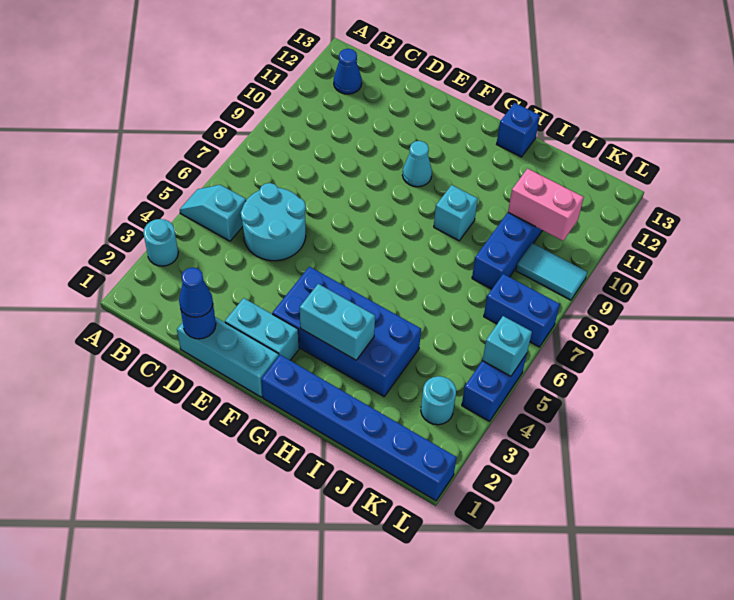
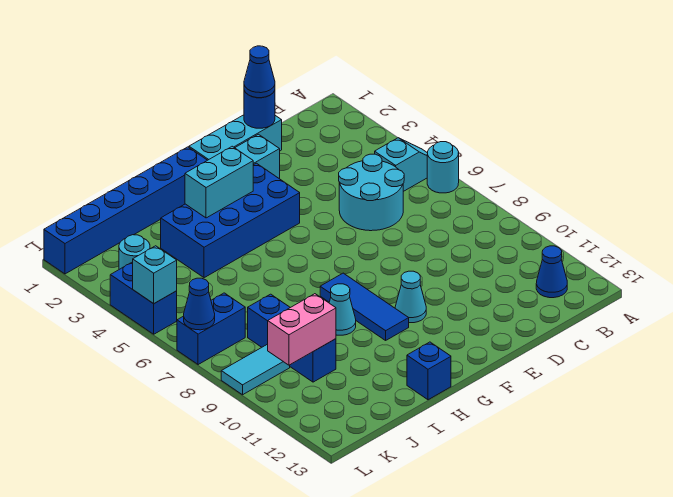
cyan 1x1 round brick [143,219,178,266] -> cyan 1x1 round brick moved to [427,142,459,193]
none -> blue 1x3 tile [320,273,409,340]
cyan 1x1 brick [434,185,478,241] -> cyan 1x1 cone [329,284,356,335]
none -> blue 1x1 cone [184,278,215,330]

